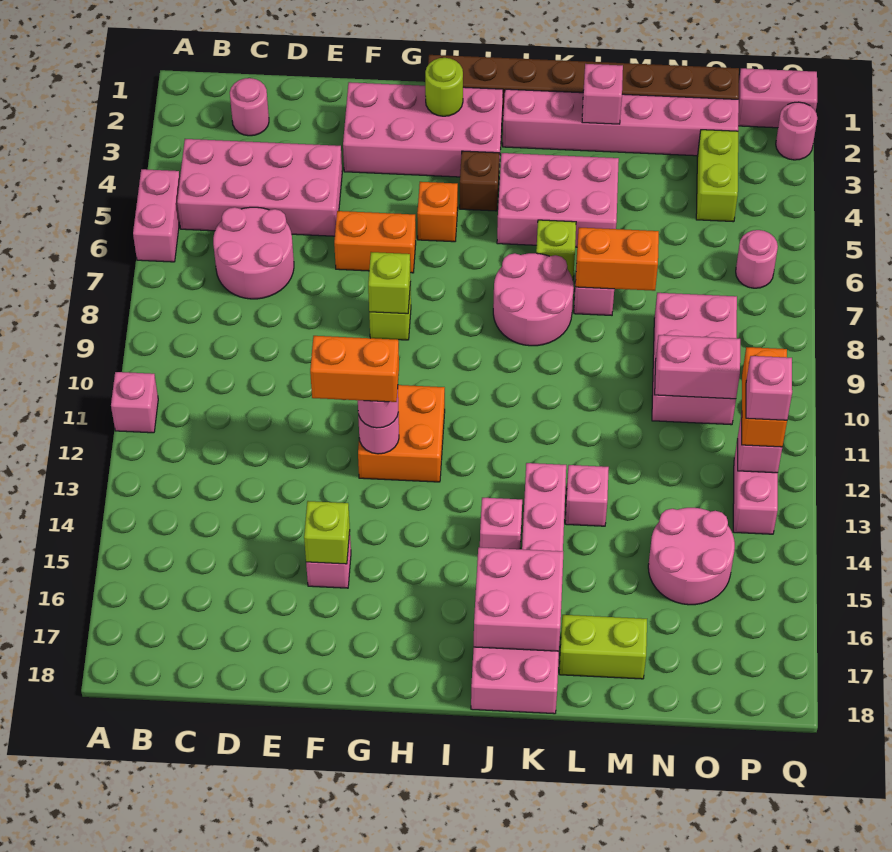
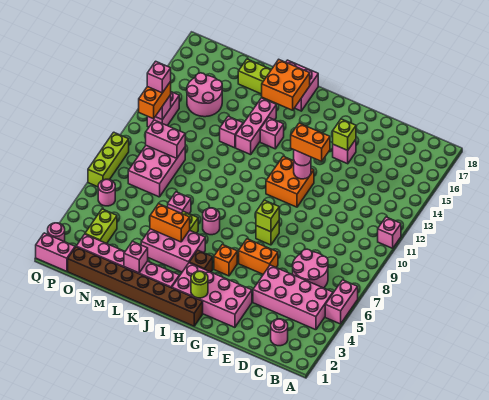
pink 2x2 round brick [493,253,574,346] -> pink 1x1 round brick [203,208,220,235]
pink 2x2 brick [474,547,563,651] -> orange 2x2 brick [262,60,310,110]
orange 1x2 brick [576,227,659,291] -> orange 1x2 brick moved to [150,204,190,242]
none -> lime 1x3 brick [88,132,129,187]

